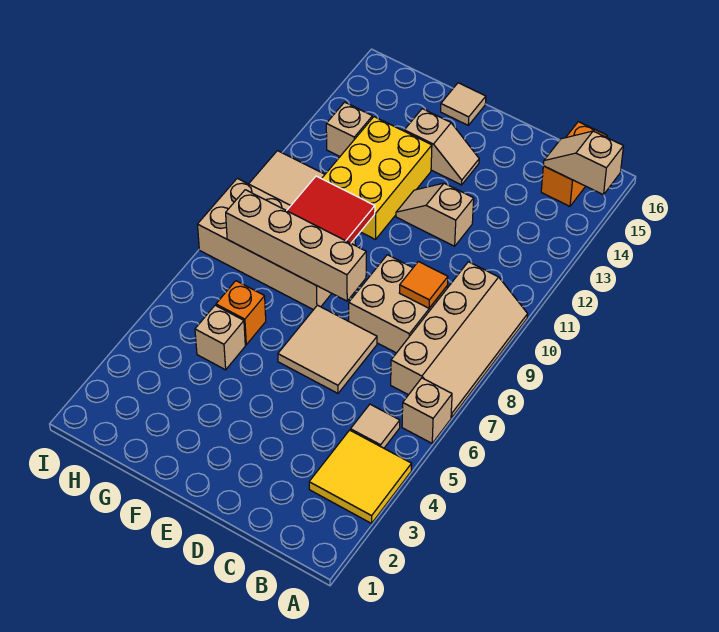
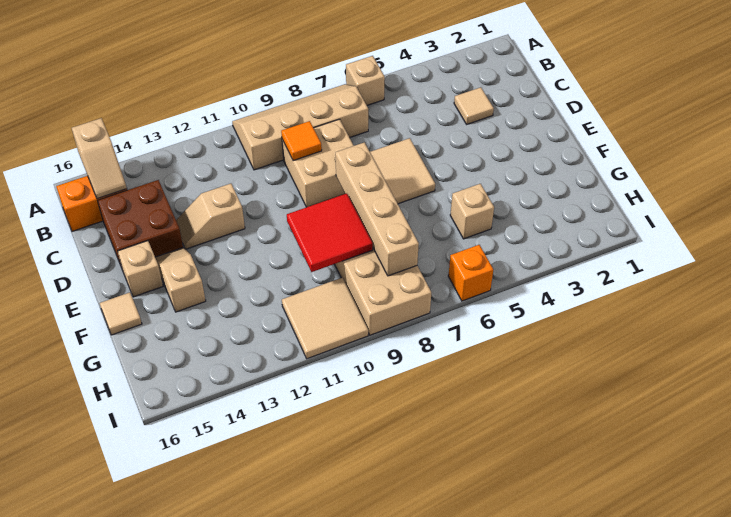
yellow 2x2 tile [309,430,412,523] -> none
tan 1x1 tile [351,404,400,448] -> tan 1x1 tile moved to [454,87,494,124]
none -> brown 2x2 brick [98,180,183,268]
tan 1x2 slope [396,183,474,246] -> tan 1x2 slope turned to [176,184,245,249]
yellow 2x3 brick [322,117,432,240] -> none
orange 1x1 brick [216,281,266,345] -> orange 1x1 brick moved to [448,245,493,301]
tan 1x1 brick [326,102,372,156] -> tan 1x1 brick moved to [118,241,163,297]

